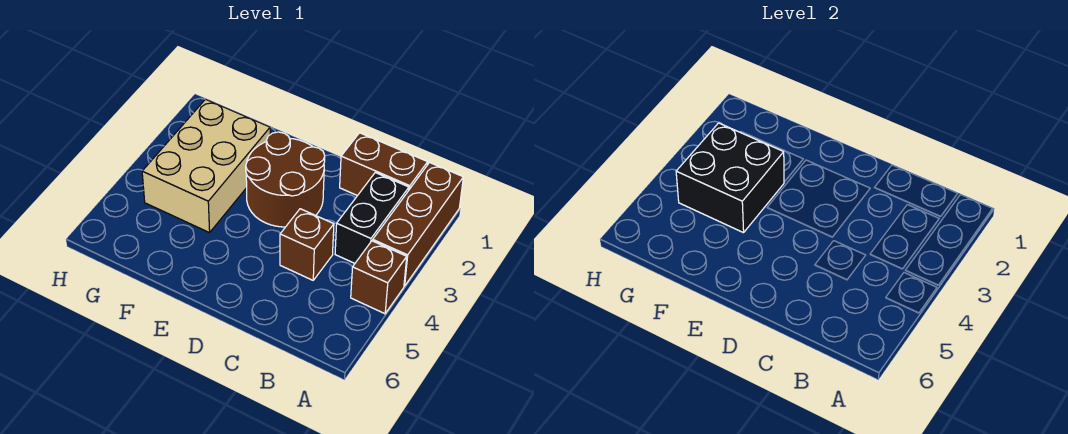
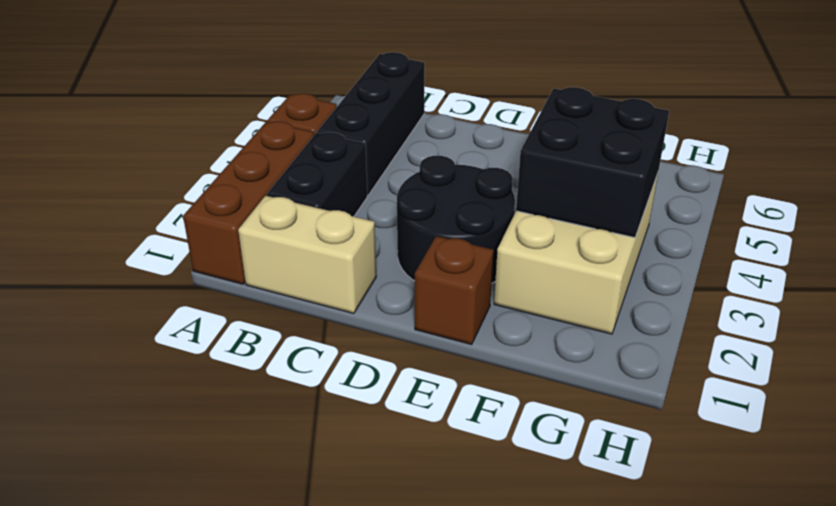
brown 1x2 brick [340,133,428,196] -> tan 1x2 brick [238,196,376,313]
none -> black 1x3 brick [317,52,425,195]
brown 1x1 brick [280,209,334,280] -> brown 1x1 brick moved to [415,236,494,344]
brown 2x2 round brick [246,132,325,227] -> black 2x2 round brick [397,156,515,283]

